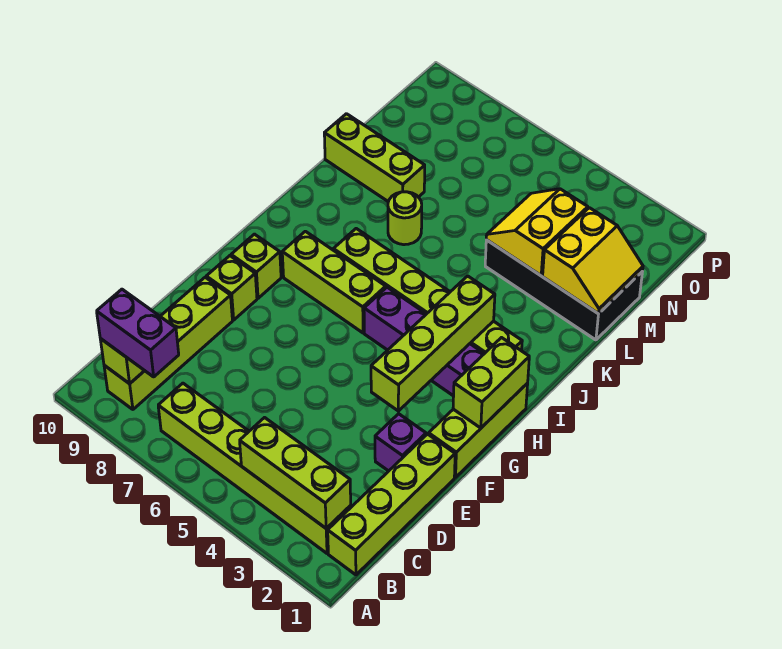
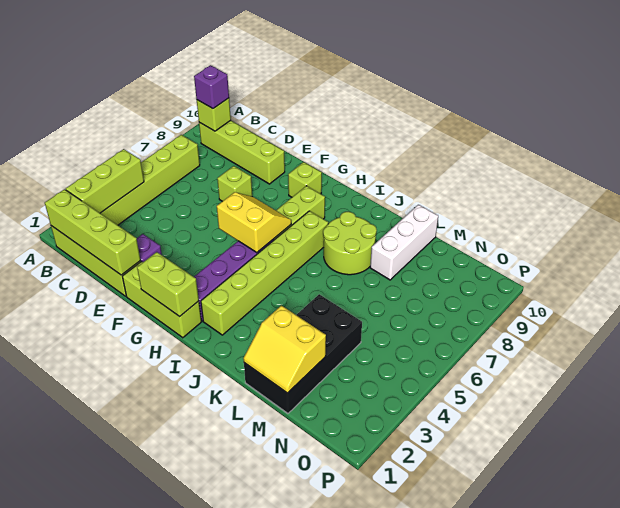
purple 1x2 brick [97,289,179,377] -> purple 1x1 brick [194,65,229,109]
lime 1x4 brick [371,276,495,411] -> lime 1x4 brick moved to [45,189,141,275]
lime 1x1 brick [206,256,257,320] -> lime 1x1 brick moved to [217,166,252,201]
lime 1x1 round brick [388,192,422,245] -> lime 2x2 round brick [323,212,377,275]
yellow 2x2 slope [486,189,588,275] -> yellow 2x2 slope moved to [217,192,291,253]
lime 1x3 brick [324,114,425,202] -> white 1x3 brick [370,205,438,280]

